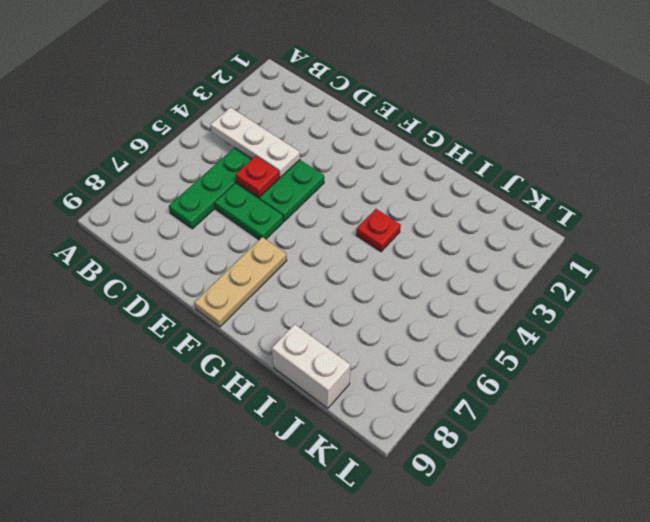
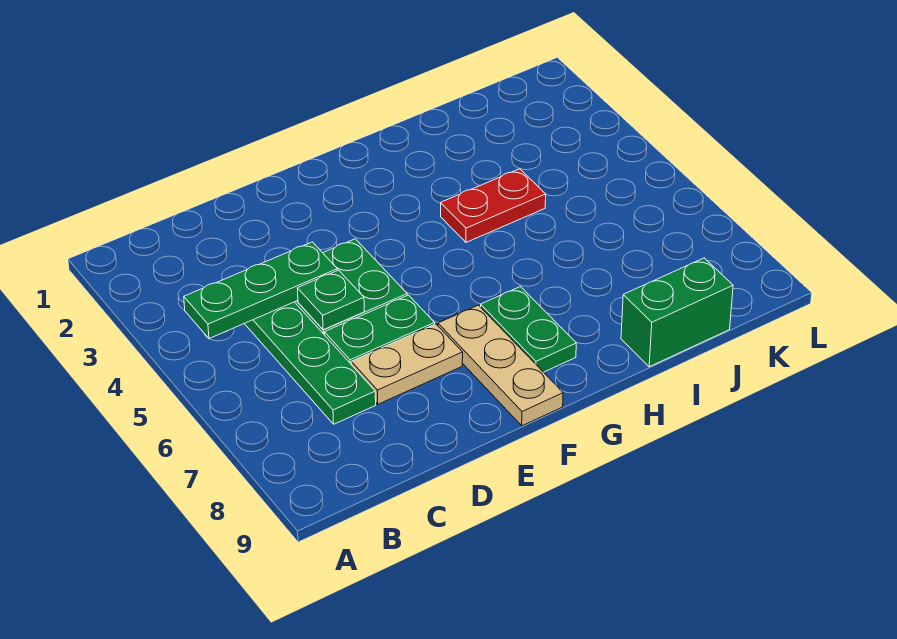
white 1x3 plate [211,107,300,177] -> green 1x3 plate [184,242,337,339]
red 1x1 plate [236,156,279,197] -> green 1x1 plate [297,270,364,330]
none -> tan 1x2 plate [351,324,463,404]
none -> green 1x2 plate [481,287,576,372]
red 1x1 plate [356,209,401,252] -> red 1x2 plate [441,169,546,242]
white 1x2 brick [272,324,350,408] -> green 1x2 brick [621,258,733,367]

